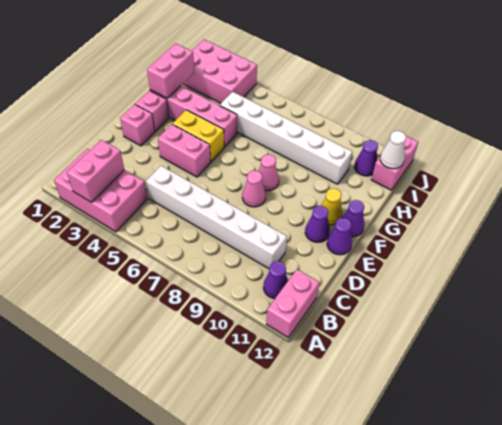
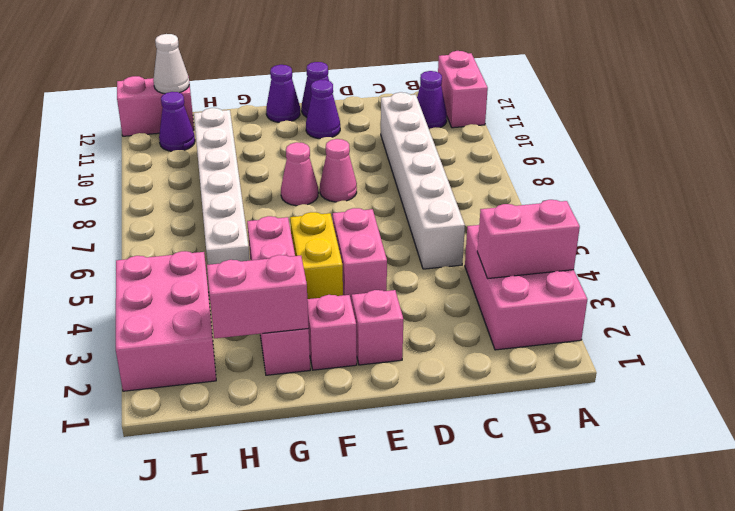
pink 1x2 brick [266,269,319,338] -> pink 1x2 brick turned to [438,51,488,128]
yellow 1x1 cone [321,188,342,225] -> none

